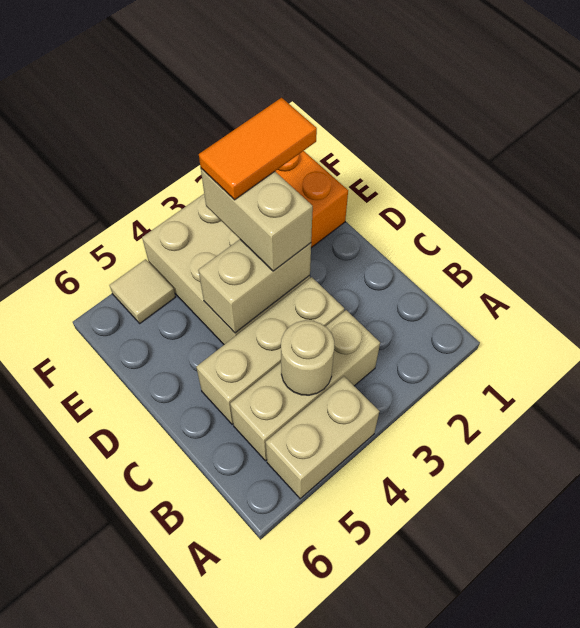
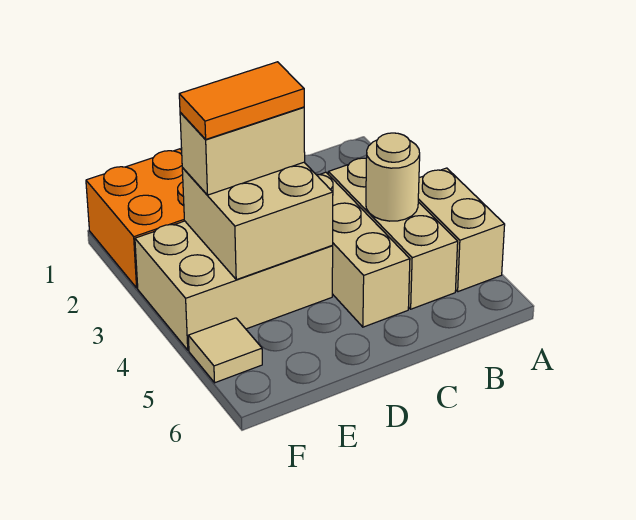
tan 1x2 brick [198,239,311,333] -> tan 2x2 brick [182,162,333,280]
orange 1x2 tile [199,98,317,200] -> orange 1x2 tile turned to [179,62,304,139]

